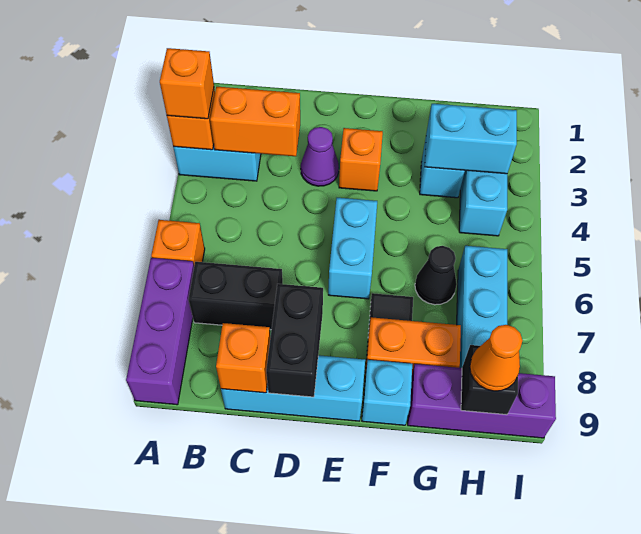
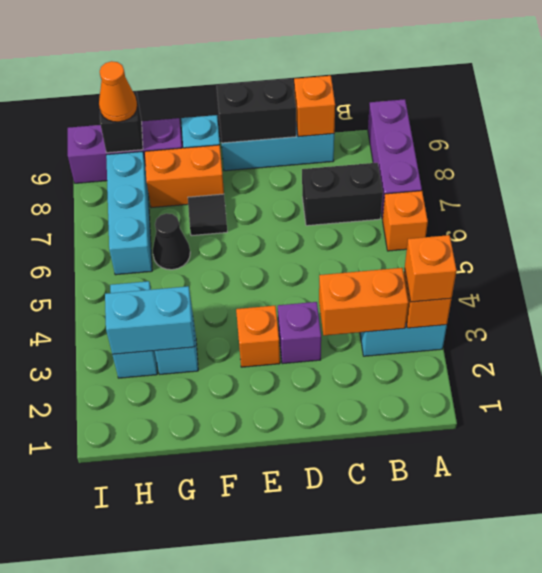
purple 1x1 cone [301,127,339,186] -> purple 1x1 brick [278,302,321,364]
black 1x2 brick [266,284,323,397] -> black 1x2 brick turned to [217,79,296,143]
cyan 1x2 brick [328,198,377,299] -> none

